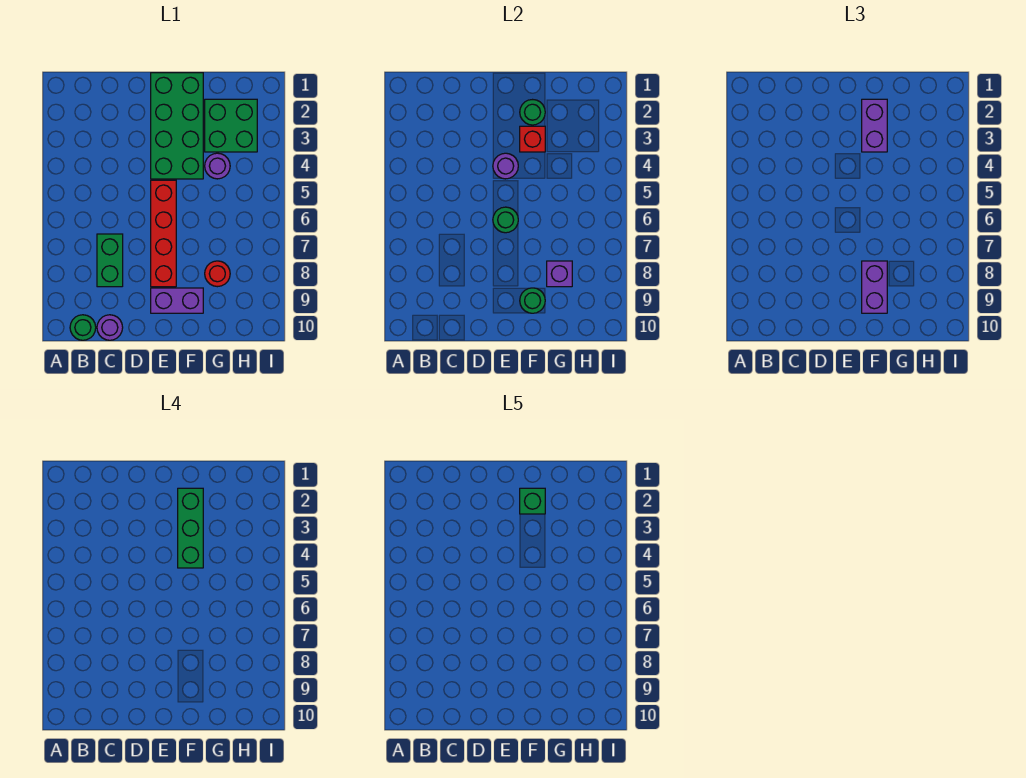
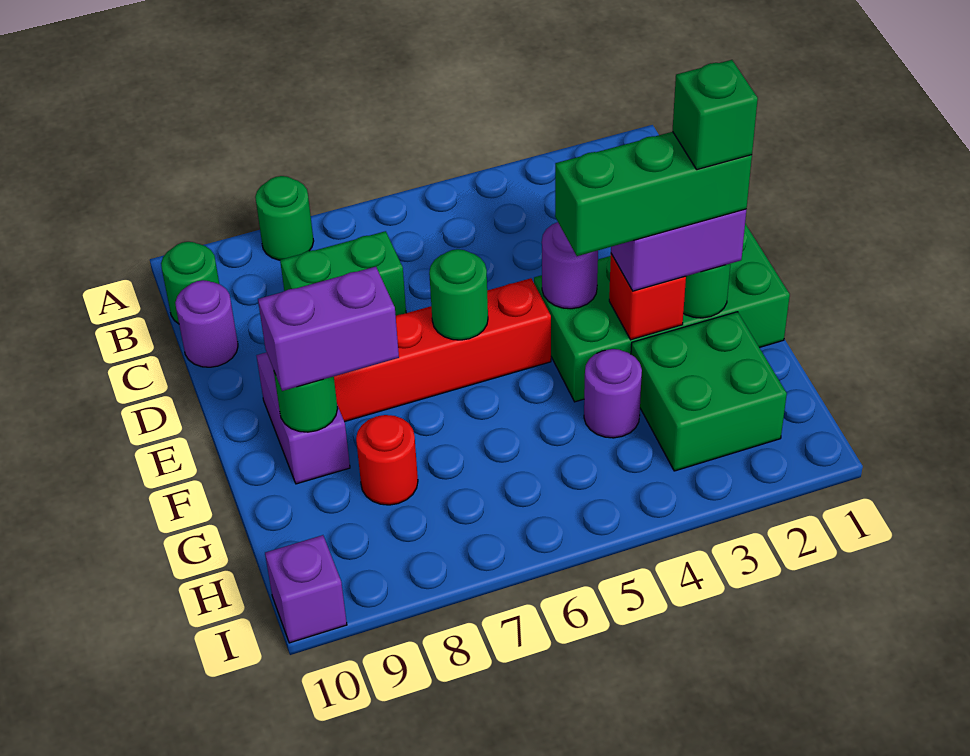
none -> green 1x1 round brick [255,176,314,260]
purple 1x1 brick [547,261,572,287] -> purple 1x1 brick moved to [265,535,347,643]

